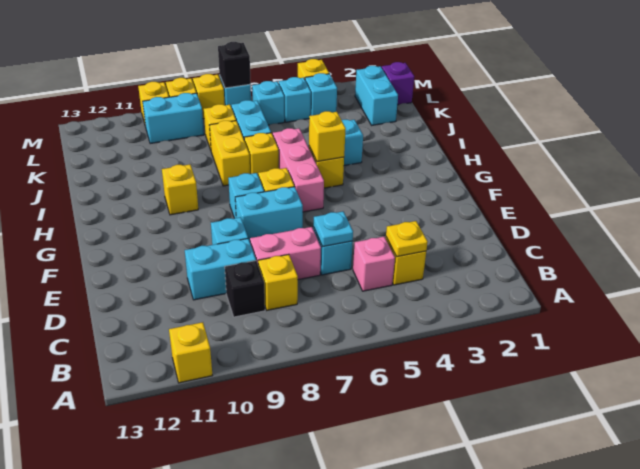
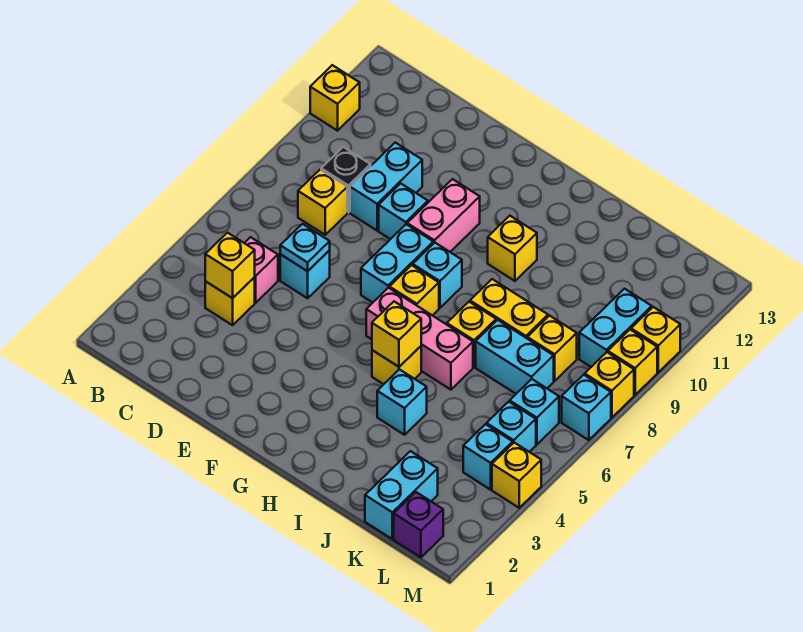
yellow 1x1 plate [386,221,428,257] -> yellow 1x1 brick [205,233,255,298]
pink 1x2 brick [250,227,321,280] -> pink 1x2 brick moved to [407,179,480,252]
cyan 1x2 brick [355,66,398,125] -> cyan 1x2 brick turned to [365,451,438,539]
black 1x1 brick [218,42,251,88] -> none

